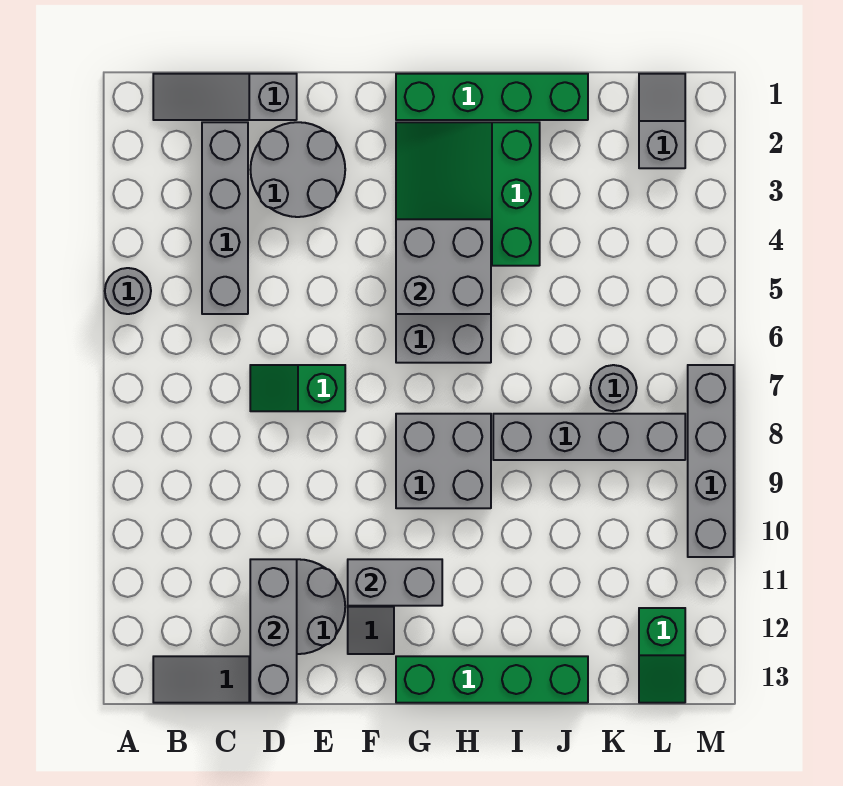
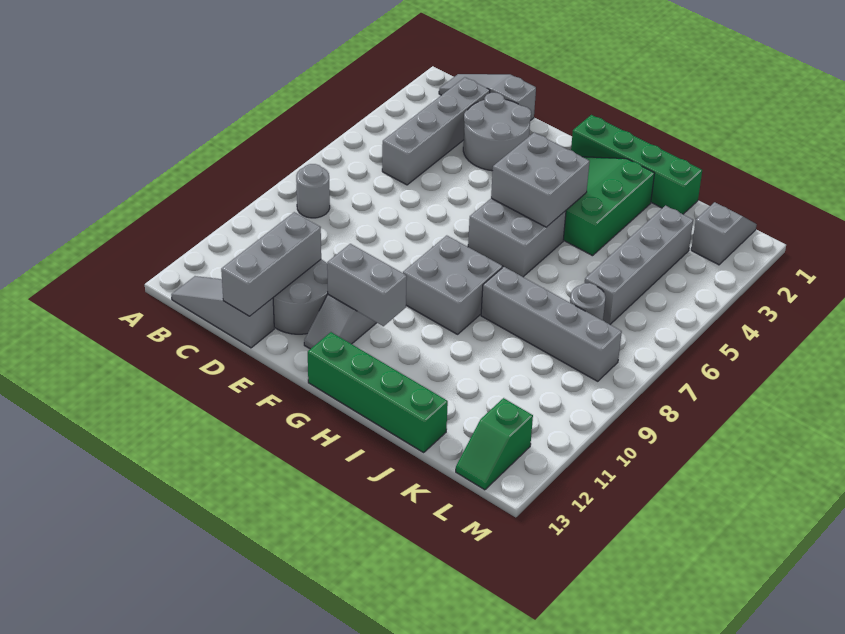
grey 1x1 round brick [105,268,151,314] -> grey 1x1 round brick moved to [296,164,330,218]
green 1x2 slope [250,365,345,411] -> none
grey 1x4 brick [688,365,734,557] -> grey 1x4 brick moved to [585,206,693,324]

